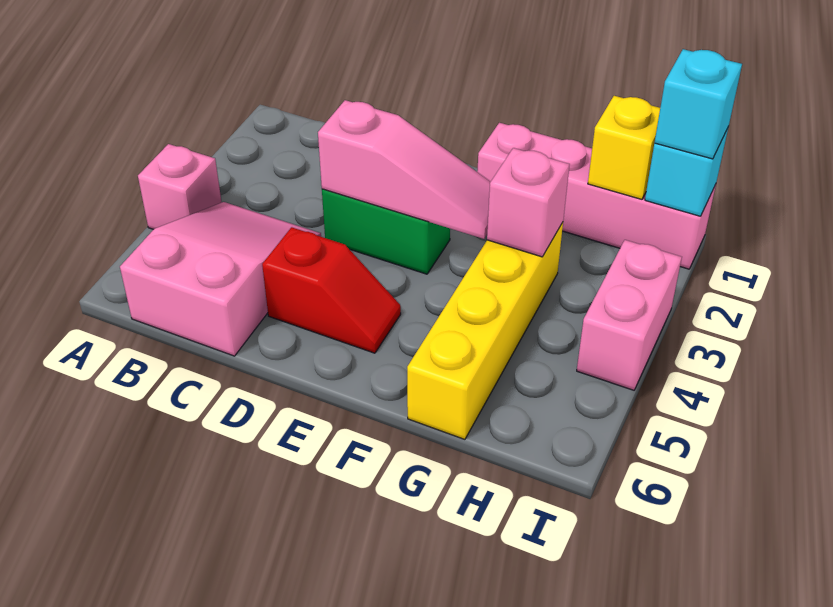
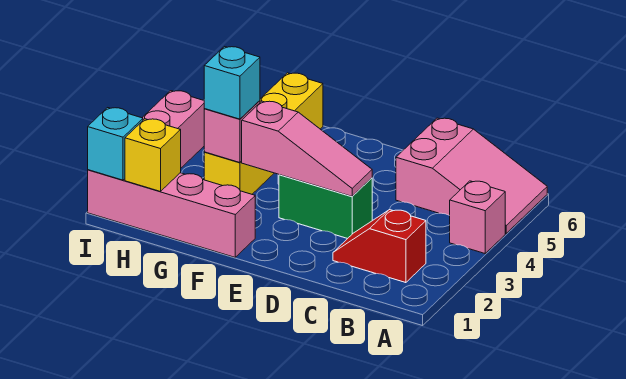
pink 2x3 slope [120,202,321,356] -> pink 2x3 slope turned to [396,118,547,233]
pink 1x3 slope [318,100,490,239] -> pink 1x3 slope turned to [241,101,372,196]
red 1x2 slope [262,227,401,353] -> red 1x2 slope moved to [333,210,426,283]
cyan 1x1 brick [655,49,742,159] -> cyan 1x1 brick moved to [204,47,260,119]

